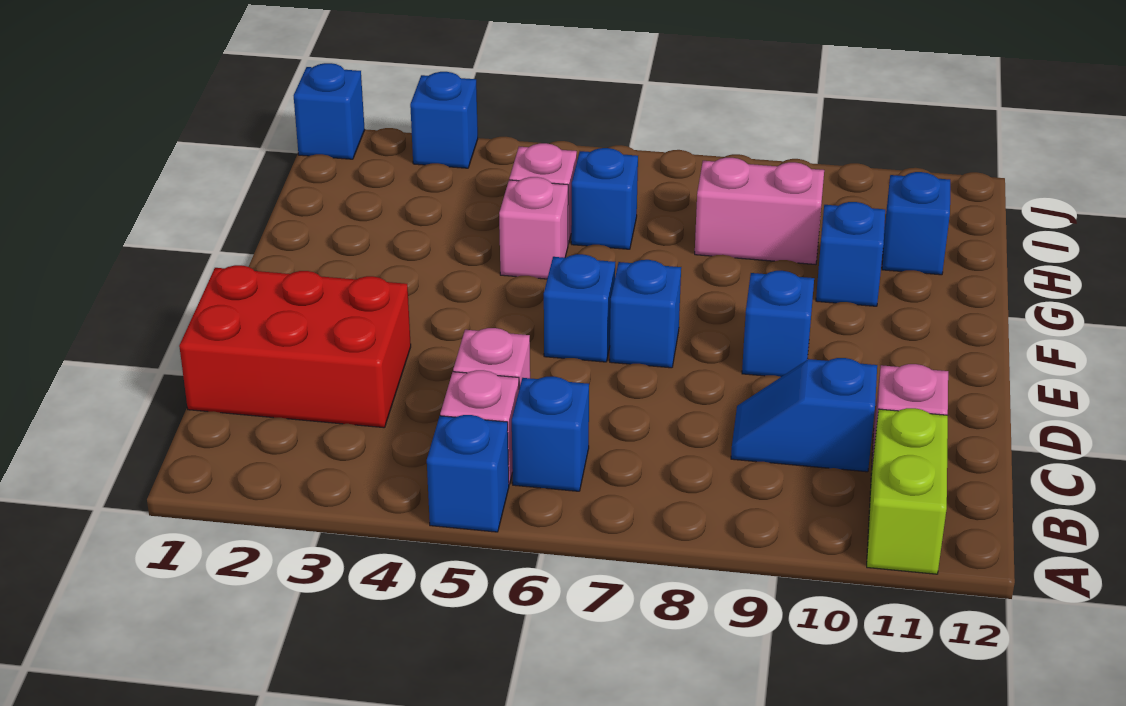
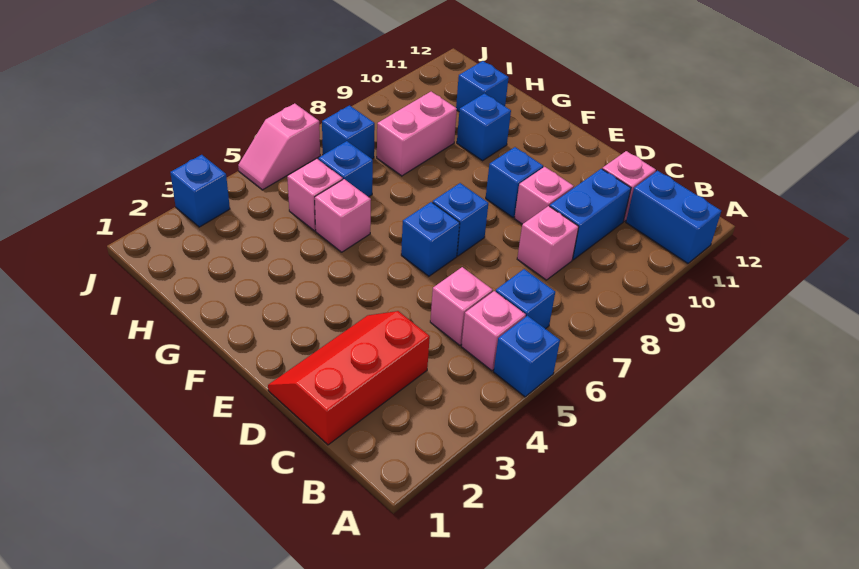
lime 1x2 brick [867,408,948,574] -> blue 1x2 brick [626,171,721,263]
red 2x3 brick [179,265,411,428] -> red 2x3 slope [268,311,430,445]
none -> pink 1x1 brick [517,206,579,280]
blue 1x2 slope [731,358,877,472] -> blue 1x2 brick [550,169,631,260]
none -> pink 1x1 brick [514,167,574,224]
blue 1x1 brick [294,63,365,159] -> blue 1x1 brick moved to [322,105,375,159]
none -> pink 1x2 slope [238,103,320,190]

